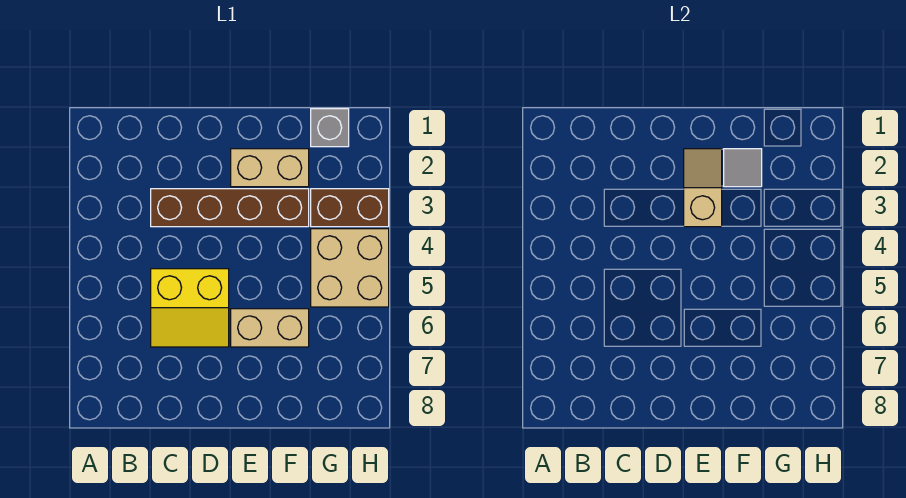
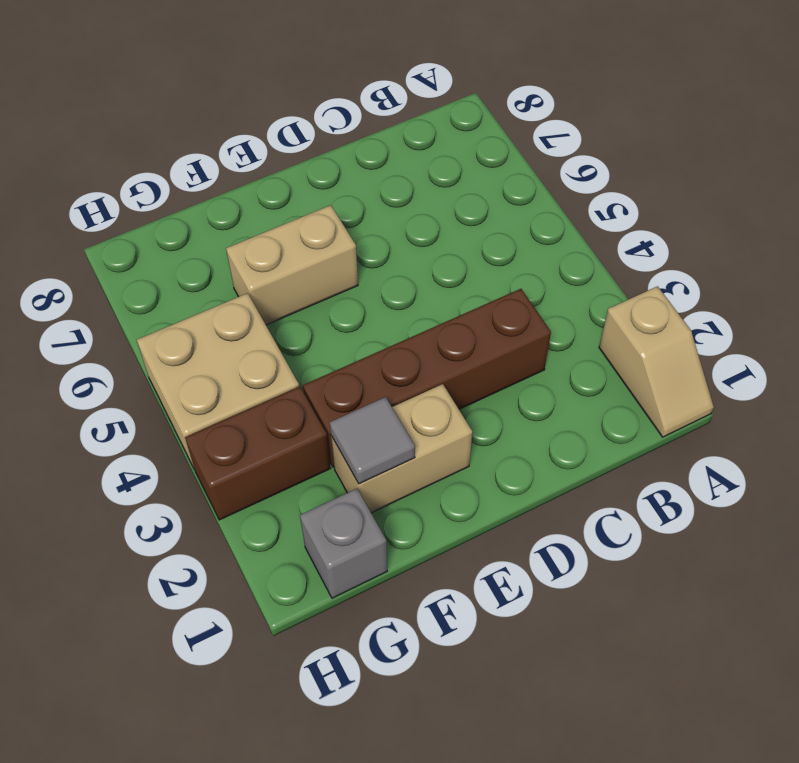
yellow 2x2 slope [151,269,229,347] -> none
tan 1x2 slope [684,149,722,227] -> tan 1x2 slope moved to [599,286,714,437]

